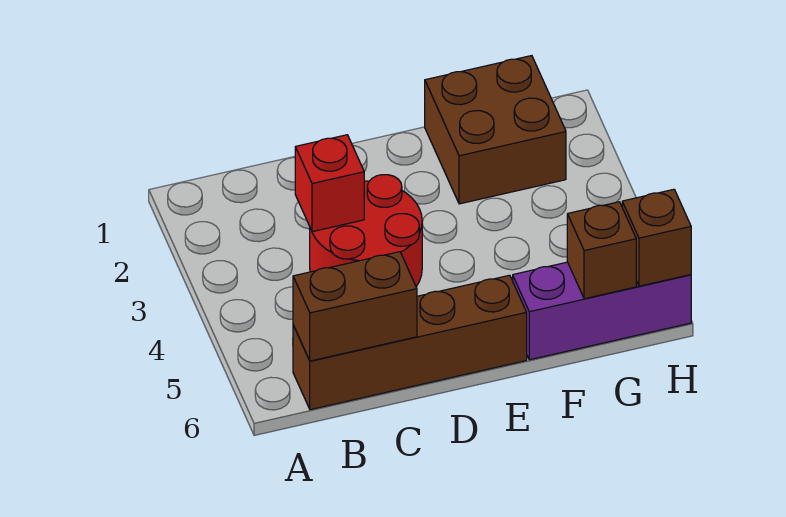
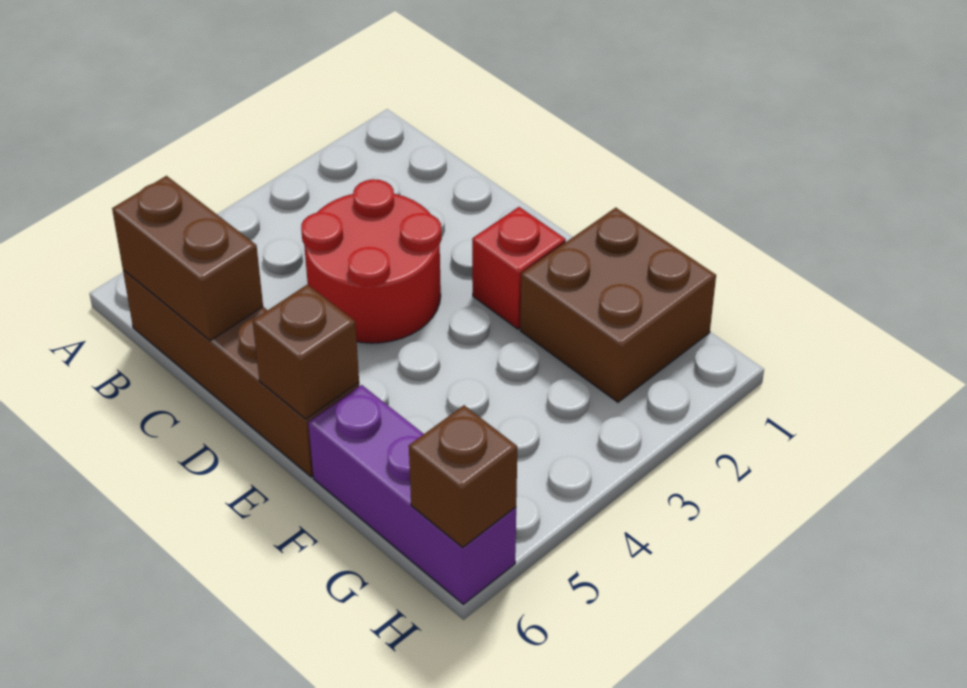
red 1x1 brick [295,135,364,232] -> red 1x1 brick moved to [472,207,566,329]
brown 1x1 brick [567,202,636,299] -> brown 1x1 brick moved to [253,284,359,419]

